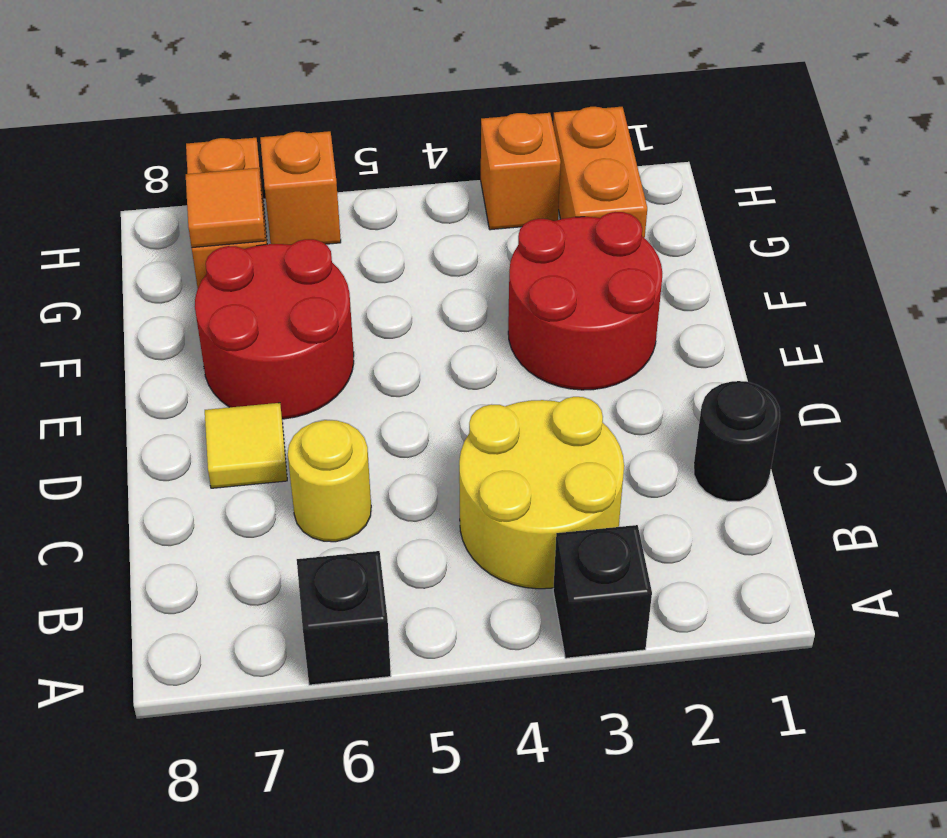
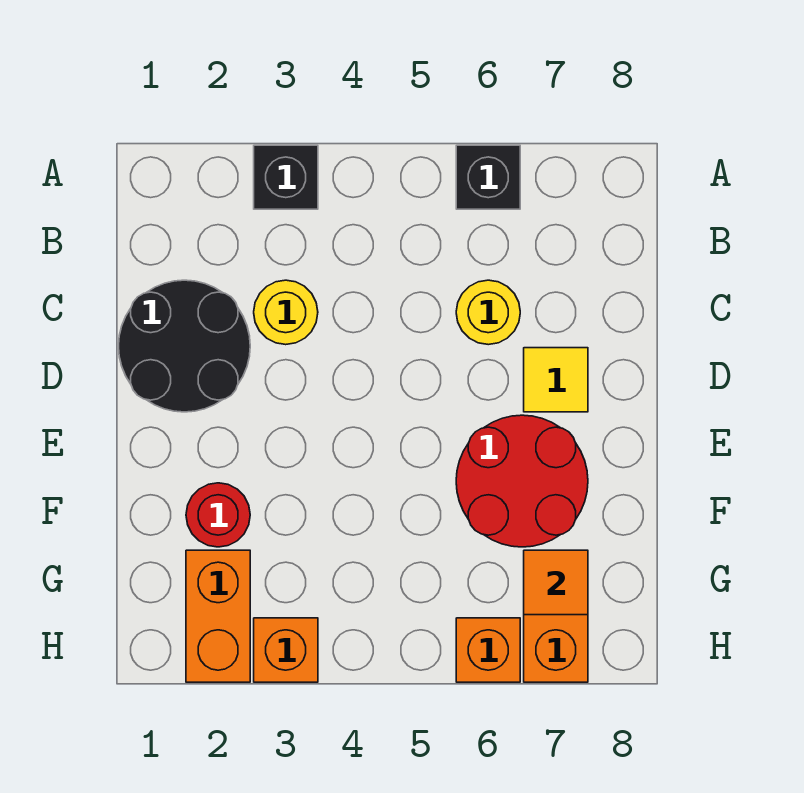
yellow 2x2 round brick [459,397,624,589] -> yellow 1x1 round brick [254,280,318,345]
black 1x1 round brick [694,381,780,501] -> black 2x2 round brick [119,280,250,412]
red 2x2 round brick [508,212,662,390] -> red 1x1 round brick [186,483,250,547]

